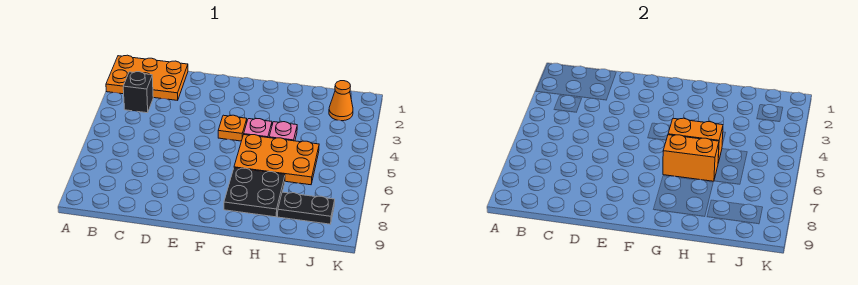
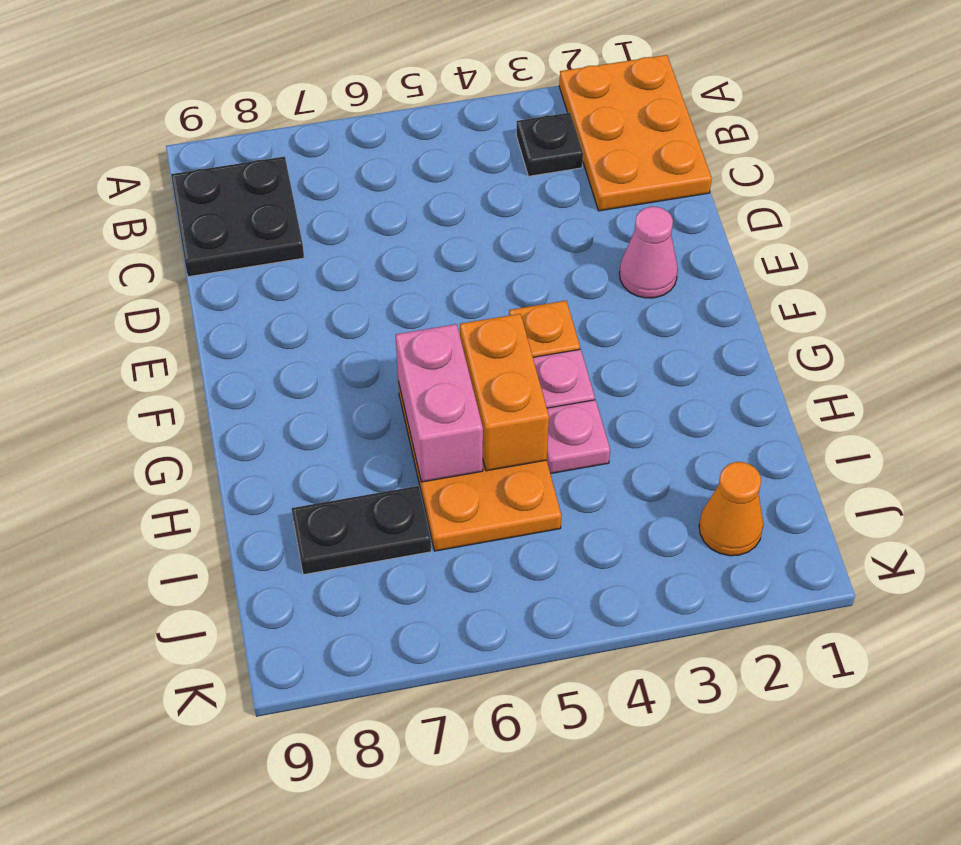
black 1x1 brick [123,72,153,113] -> black 1x1 plate [516,113,583,176]
none -> pink 1x1 cone [619,207,678,298]
orange 1x2 brick [663,135,719,181] -> pink 1x2 brick [396,324,483,482]
black 2x2 plate [224,168,285,217] -> black 2x2 plate moved to [171,157,304,277]
black 1x2 plate [278,192,335,224] -> black 1x2 plate turned to [292,486,431,575]

